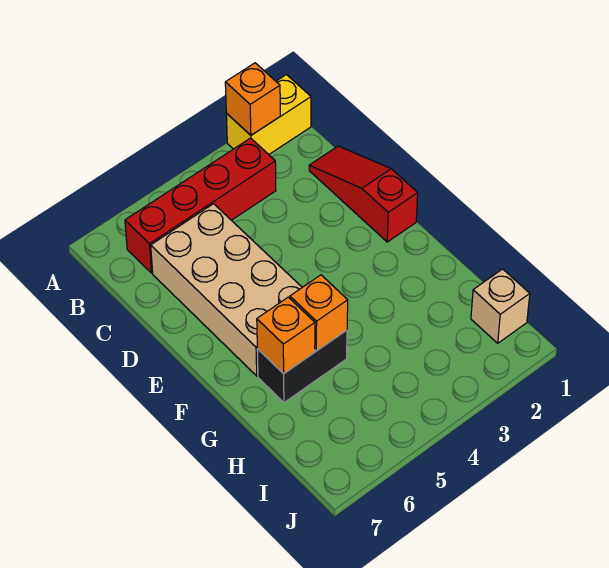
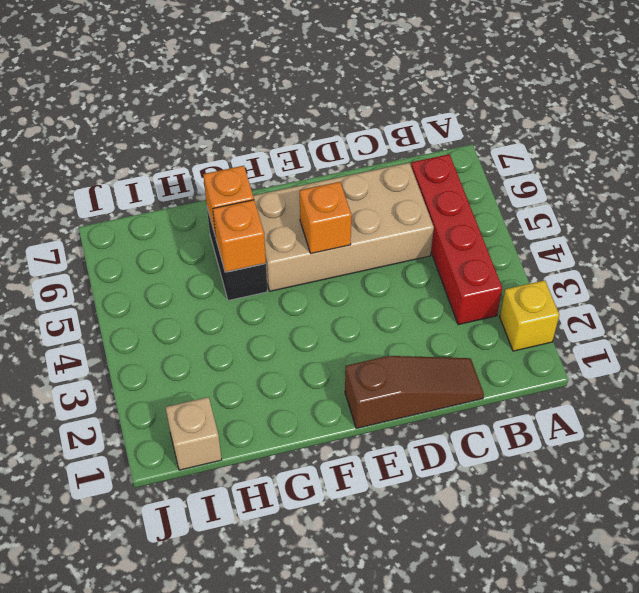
yellow 1x2 brick [226,75,311,154] -> yellow 1x1 brick [500,280,559,351]
orange 1x1 brick [225,63,280,135] -> orange 1x1 brick moved to [300,182,351,254]
red 1x3 slope [309,146,418,242] -> brown 1x3 slope [345,356,484,428]

